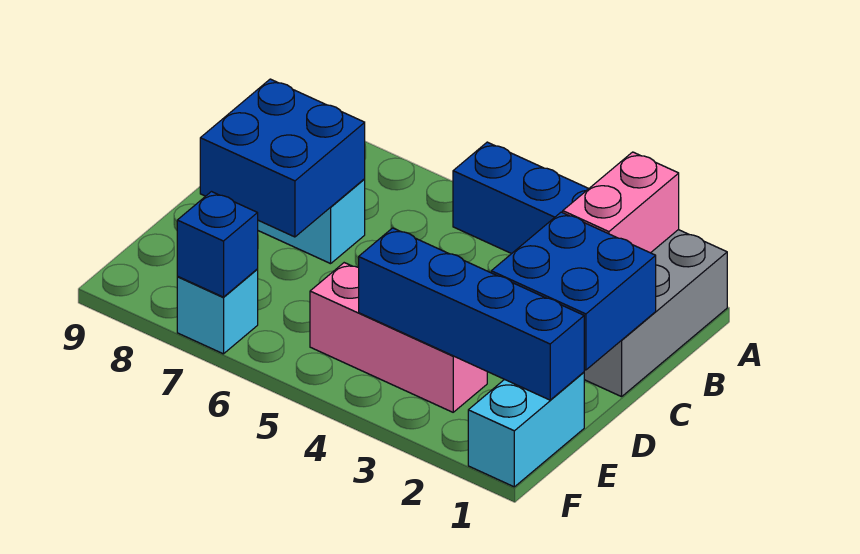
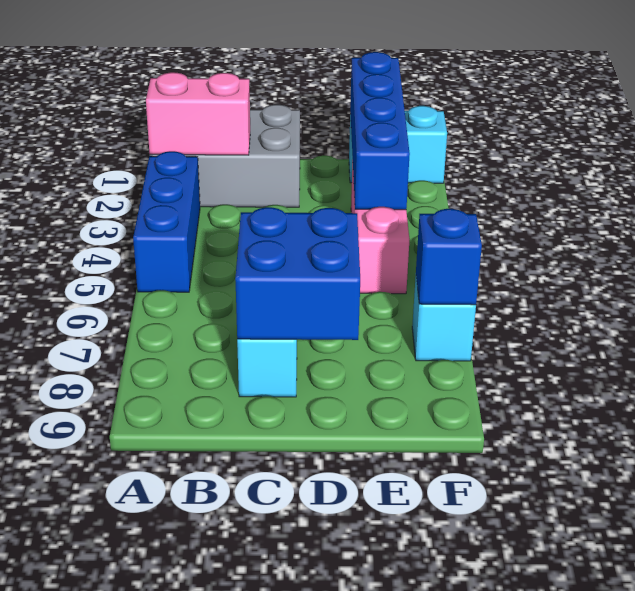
blue 2x2 brick [491,212,656,370] -> none

